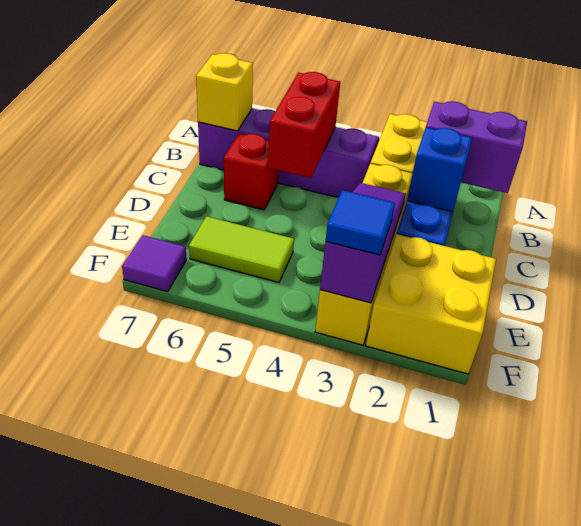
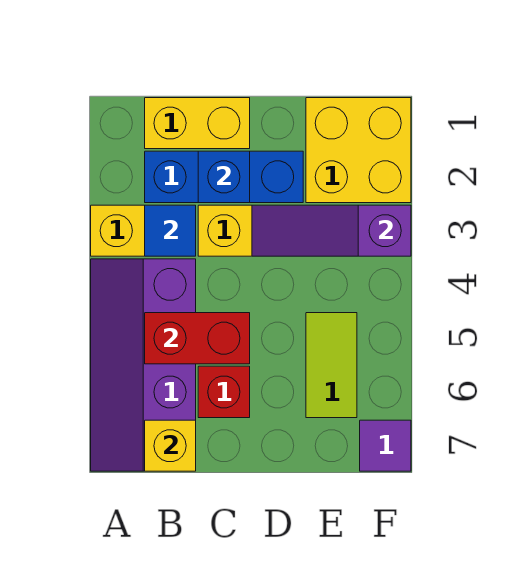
none -> yellow 1x2 brick [145,98,250,149]
purple 1x2 brick [426,101,527,193] -> none
blue 1x1 tile [326,190,395,255] -> blue 1x1 tile moved to [145,205,196,256]

